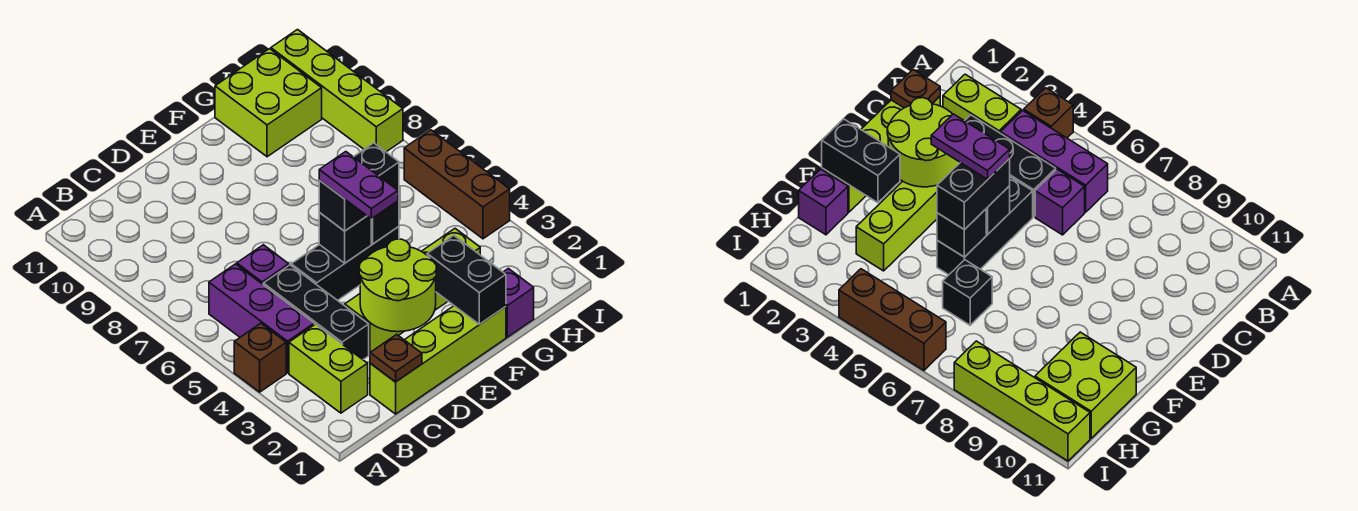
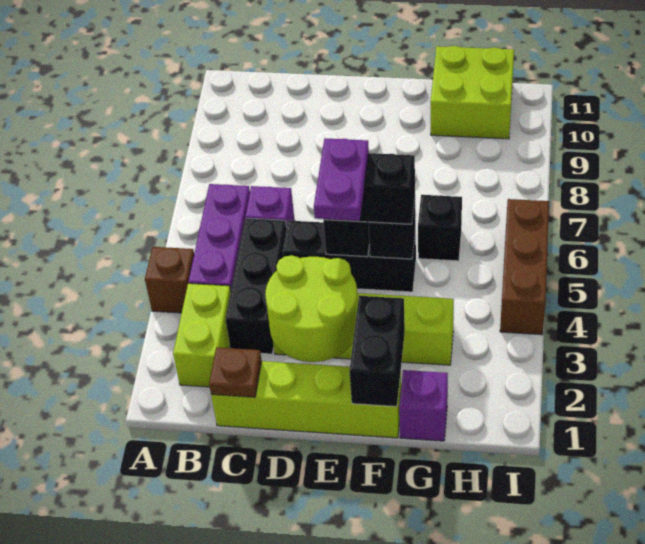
lime 1x4 brick [271,30,403,152] -> none

